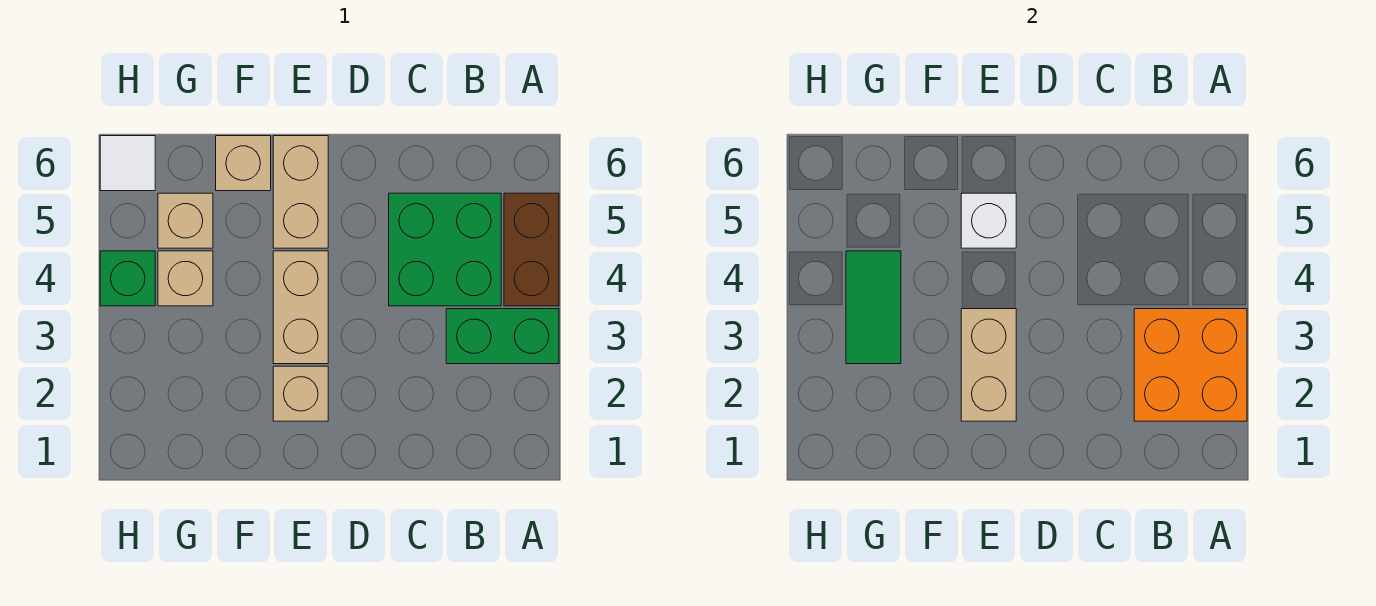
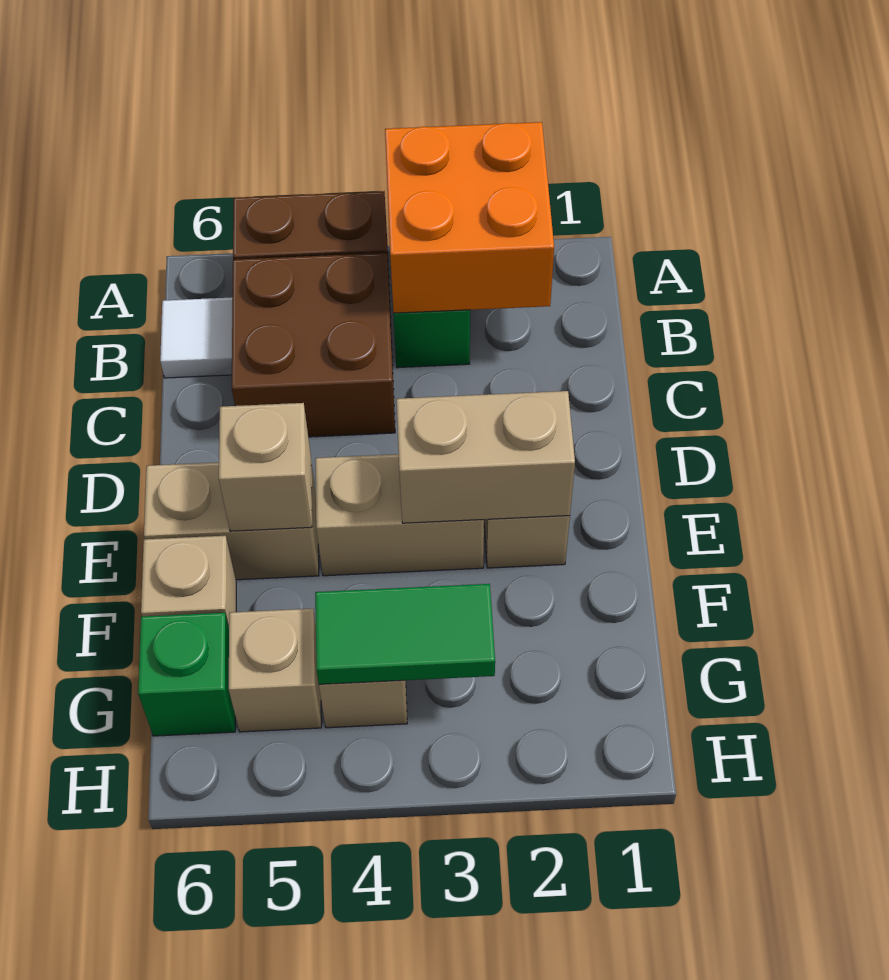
green 2x2 brick [389,193,501,306] -> brown 2x2 brick [232,253,395,437]
white 1x1 brick [961,193,1016,248] -> tan 1x1 brick [219,403,312,531]
green 1x1 brick [100,251,155,306] -> green 1x1 brick moved to [138,613,235,736]
white 1x1 tile [100,136,155,191] -> white 1x1 tile moved to [160,297,232,378]

